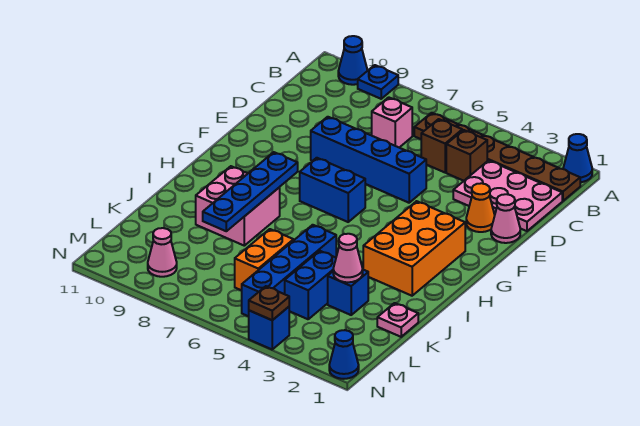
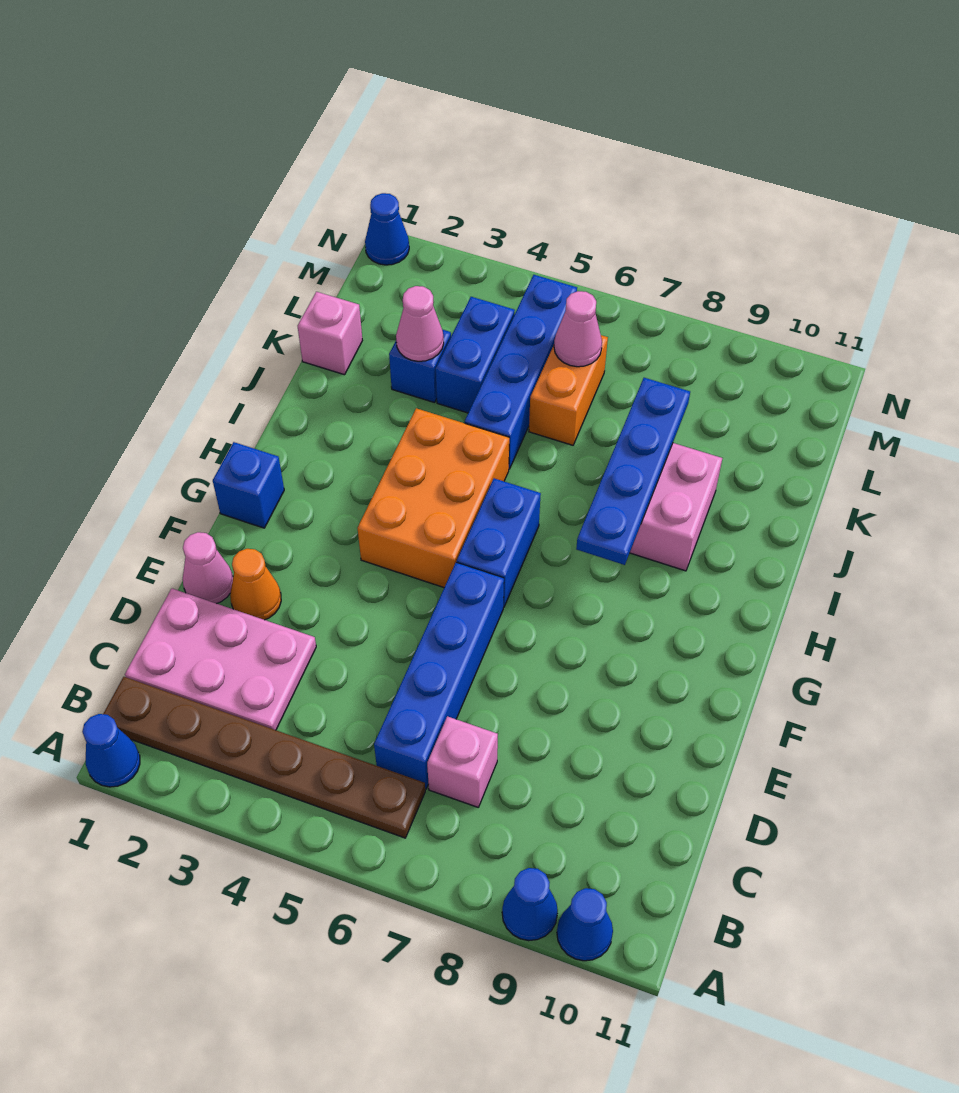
blue 1x1 plate [358,65,398,99] -> blue 1x1 cone [502,868,558,941]
brown 1x1 brick [446,130,487,181] -> none
brown 1x1 brick [421,119,462,172] -> none
blue 1x4 brick [311,117,426,203] -> blue 1x4 brick turned to [374,562,504,789]
orange 2x3 brick [363,201,465,296] -> orange 2x3 brick moved to [358,408,509,587]
blue 1x2 brick [300,158,365,222] -> blue 1x2 brick turned to [457,478,541,607]
pink 1x1 plate [377,303,418,337] -> pink 1x1 brick [298,292,362,375]
pink 1x1 cone [148,228,177,277] -> pink 1x1 cone moved to [554,291,602,367]
blue 1x1 brick [249,307,289,349] -> blue 1x1 brick moved to [213,442,284,528]
brown 1x1 plate [249,286,289,320] -> none

